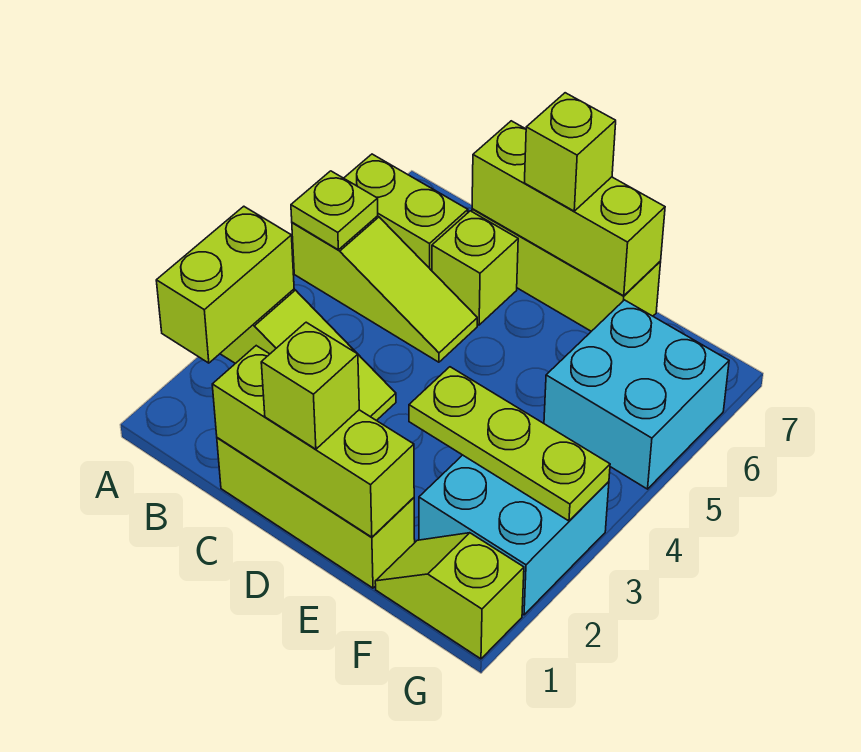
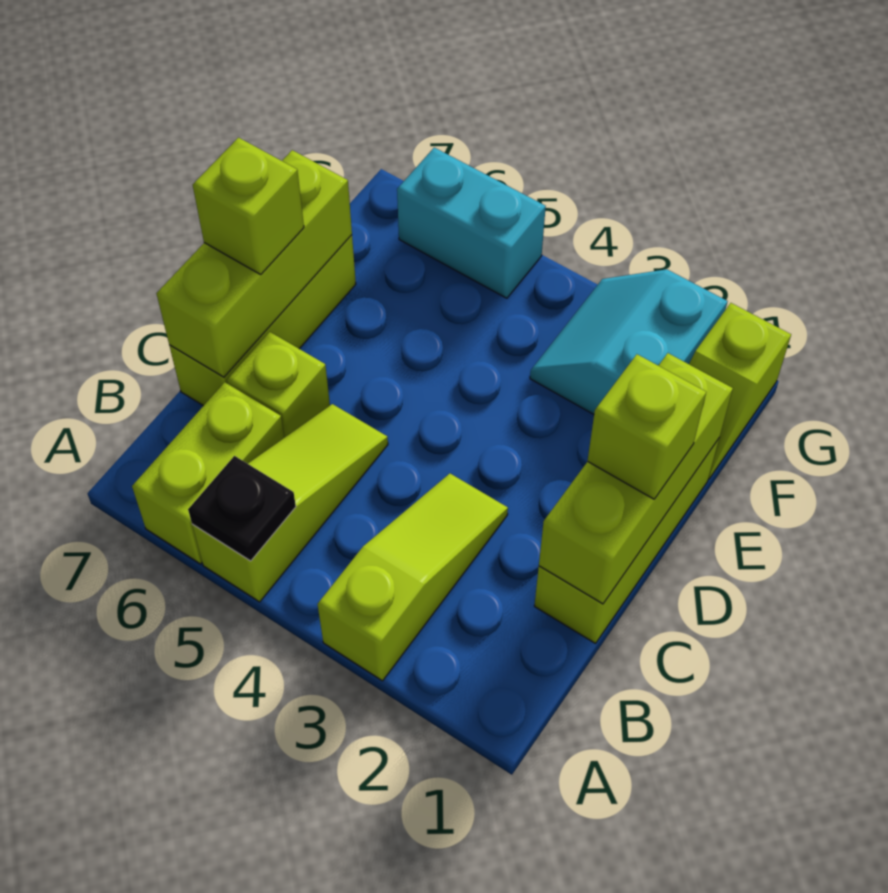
lime 1x2 brick [156,206,294,363] -> none
lime 1x1 plate [291,171,378,250] -> black 1x1 plate [188,456,296,561]
lime 1x3 plate [409,367,610,521] -> none
cyan 2x2 brick [419,455,609,615] -> cyan 2x2 slope [530,269,728,414]
cyan 2x2 brick [544,300,729,489] -> cyan 1x2 brick [397,148,546,298]

